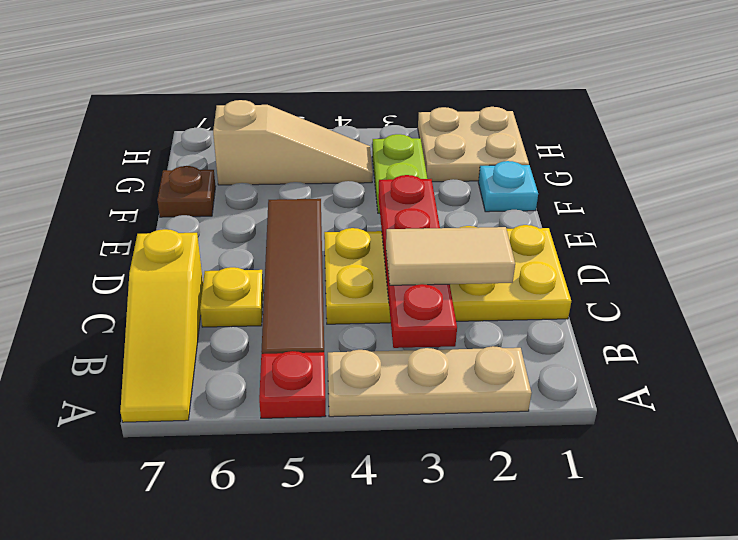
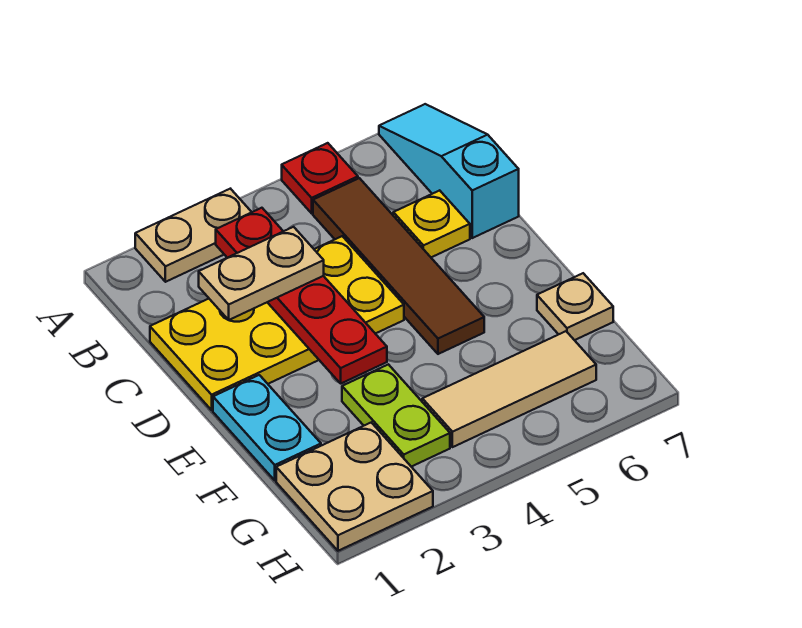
tan 1x3 plate [328,346,531,417] -> tan 1x2 plate [135,189,252,282]
yellow 1x3 slope [120,229,203,422] -> cyan 1x3 slope [379,104,519,238]
tan 1x2 tile [386,227,515,285] -> tan 1x2 plate [199,227,324,320]
cyan 1x1 plate [478,161,538,212] -> cyan 1x2 plate [213,375,321,480]
brown 1x1 plate [157,166,216,217] -> tan 1x1 plate [537,273,613,340]
tan 1x3 slope [213,100,373,185] -> tan 1x3 tile [422,331,596,447]

